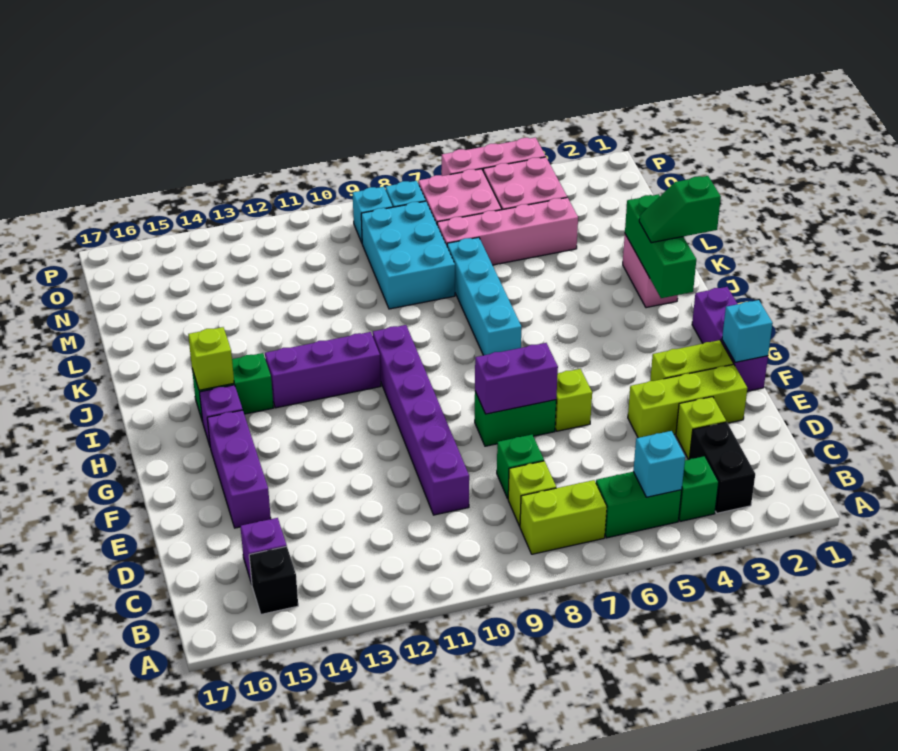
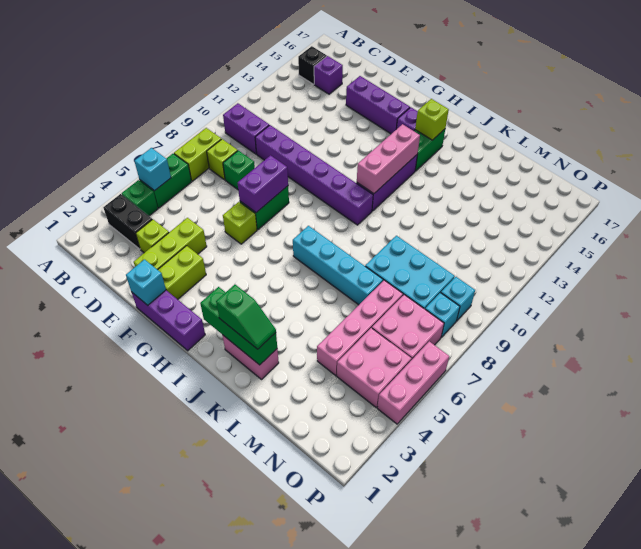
none -> purple 1x2 brick [223,103,269,154]
none -> pink 1x3 brick [357,124,420,194]
green 1x2 slope [639,176,721,243] -> green 1x2 slope turned to [216,285,276,349]

